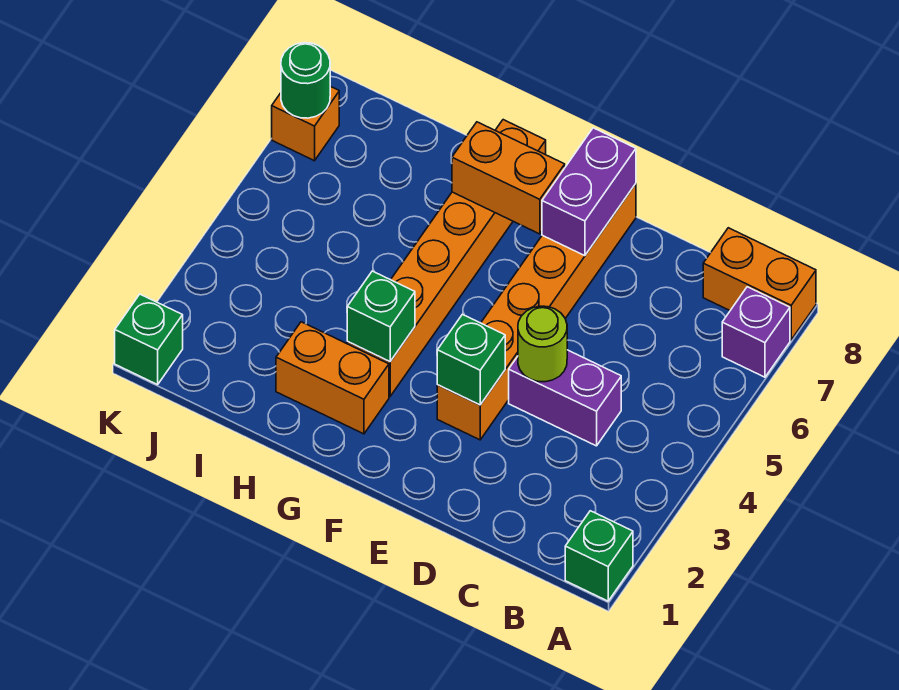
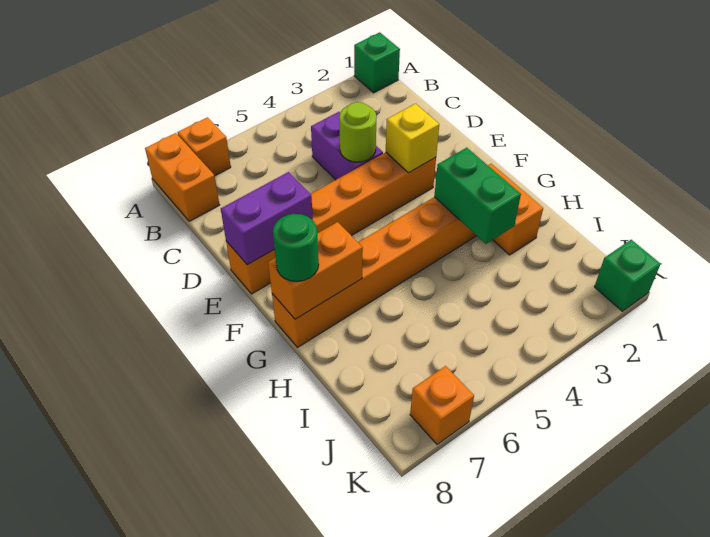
purple 1x1 brick [722,287,790,377] -> orange 1x1 brick [178,117,231,176]
green 1x1 brick [437,314,505,405] -> yellow 1x1 brick [386,104,439,173]
orange 1x2 brick [452,122,565,234] -> orange 1x2 brick turned to [268,222,363,319]
green 1x1 brick [347,271,415,362] -> green 1x2 brick [434,148,521,244]
green 1x1 round brick [281,43,330,118] -> green 1x1 round brick moved to [273,214,319,281]

